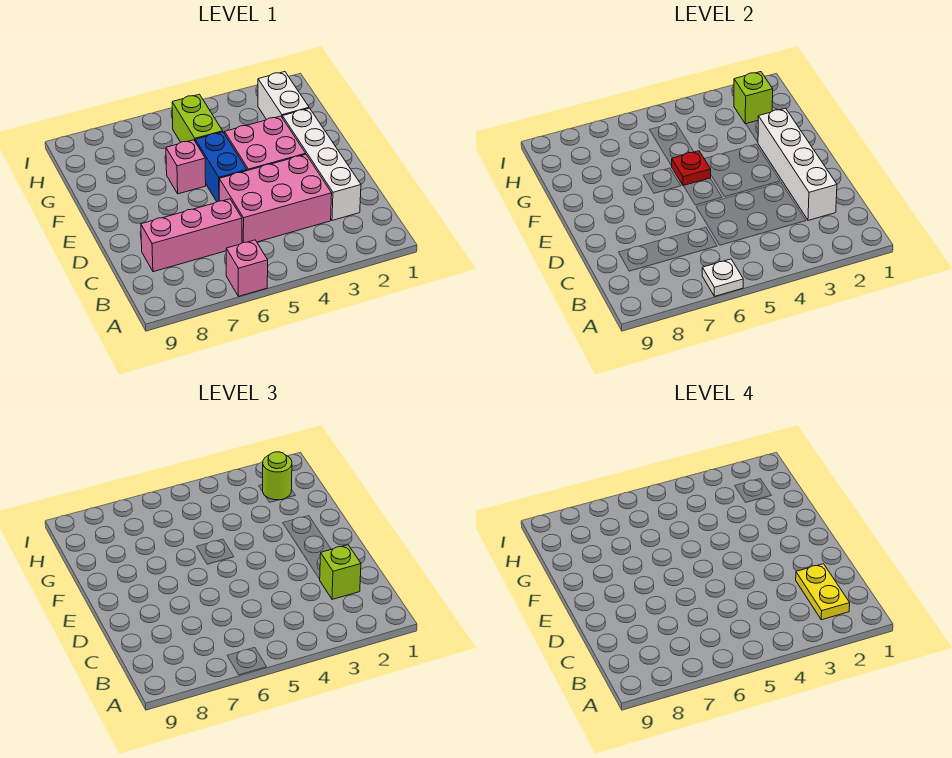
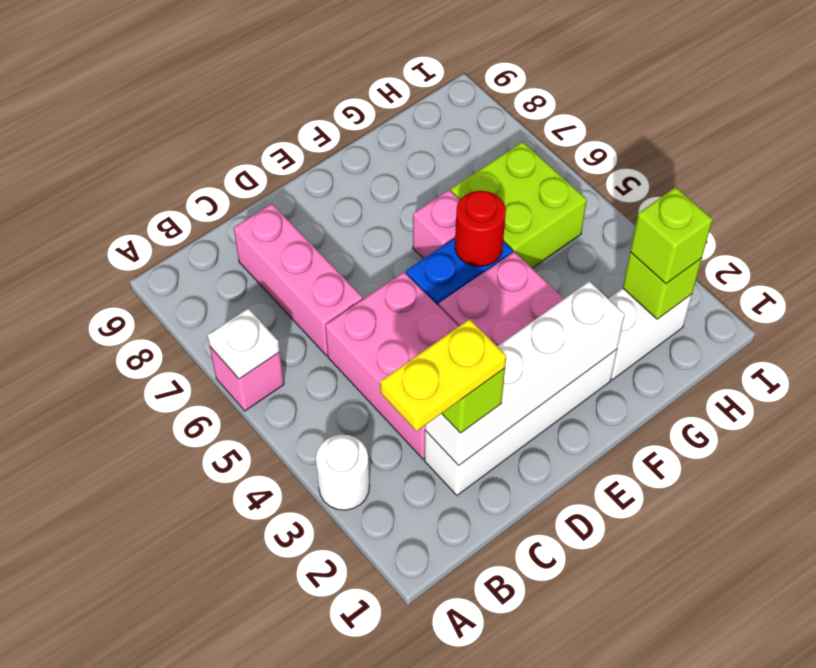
none -> white 1x1 round brick [316,434,370,510]
red 1x1 plate [672,151,711,186] -> red 1x1 round brick [455,191,506,266]
lime 1x2 brick [172,94,223,142] -> lime 2x2 brick [451,142,587,268]
lime 1x1 round brick [262,452,292,500] -> lime 1x1 brick [630,187,713,284]

